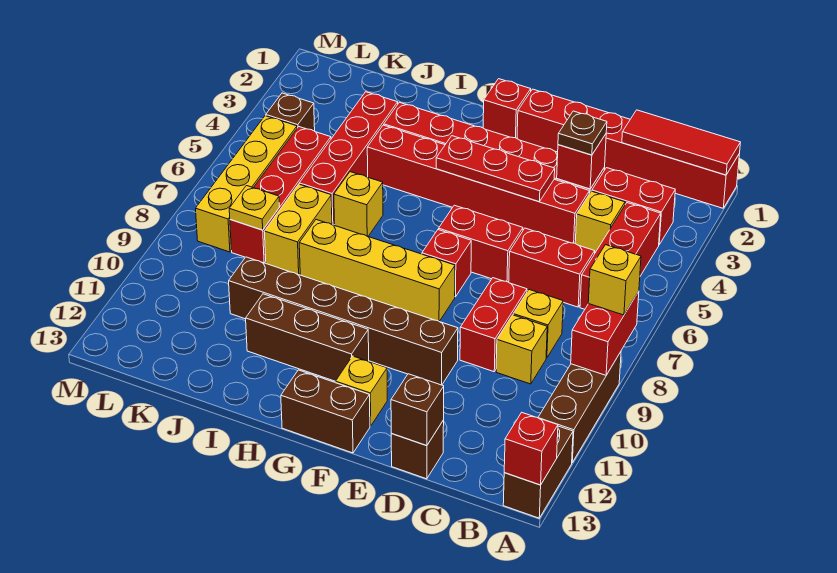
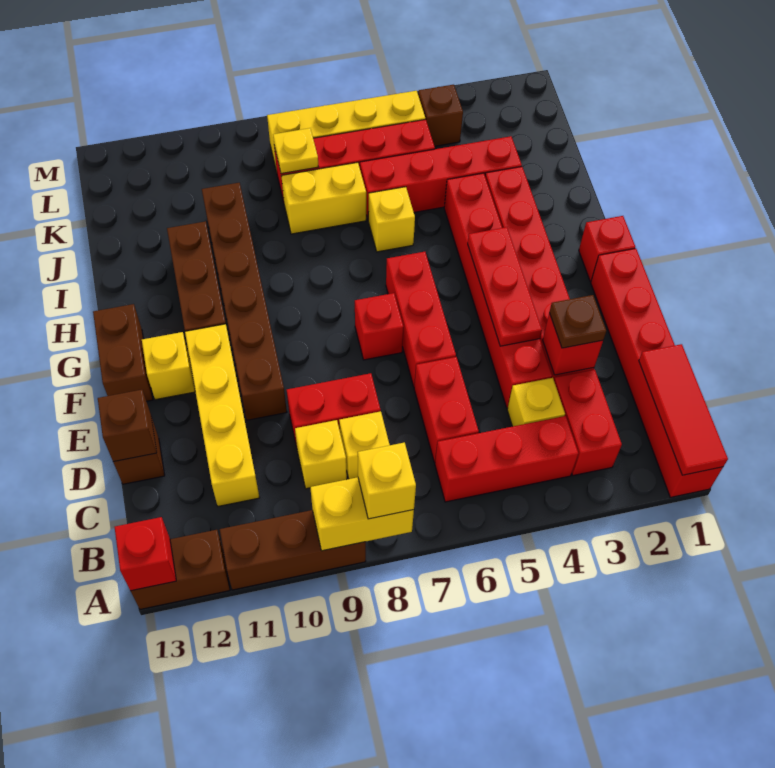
red 1x2 brick [571,291,639,375] -> yellow 1x2 brick [310,477,414,551]
red 1x2 brick [439,205,523,282] -> red 1x3 brick [386,252,456,387]
yellow 1x4 brick [299,220,455,321] -> yellow 1x4 brick moved to [185,324,260,506]

